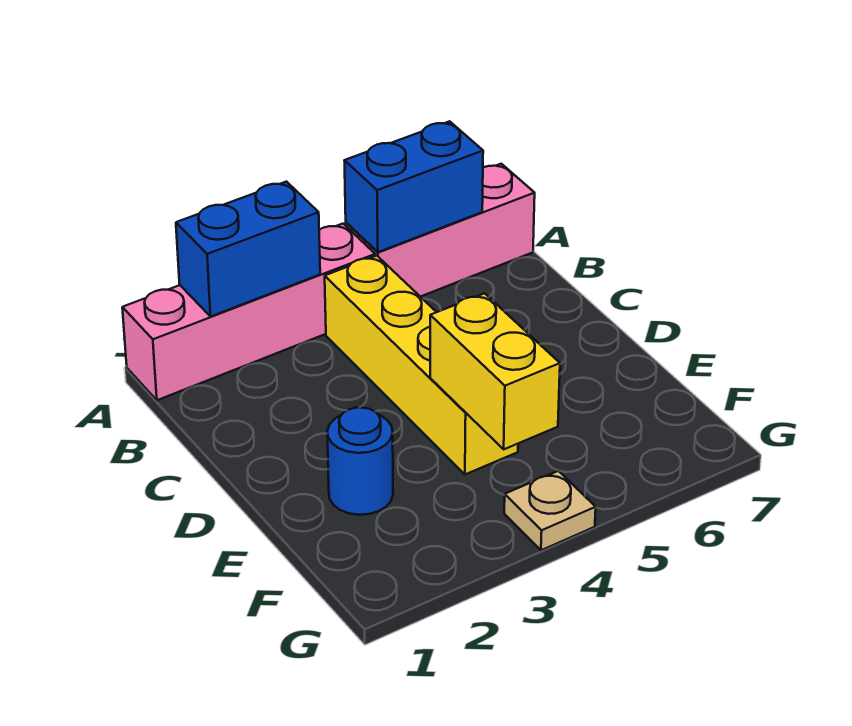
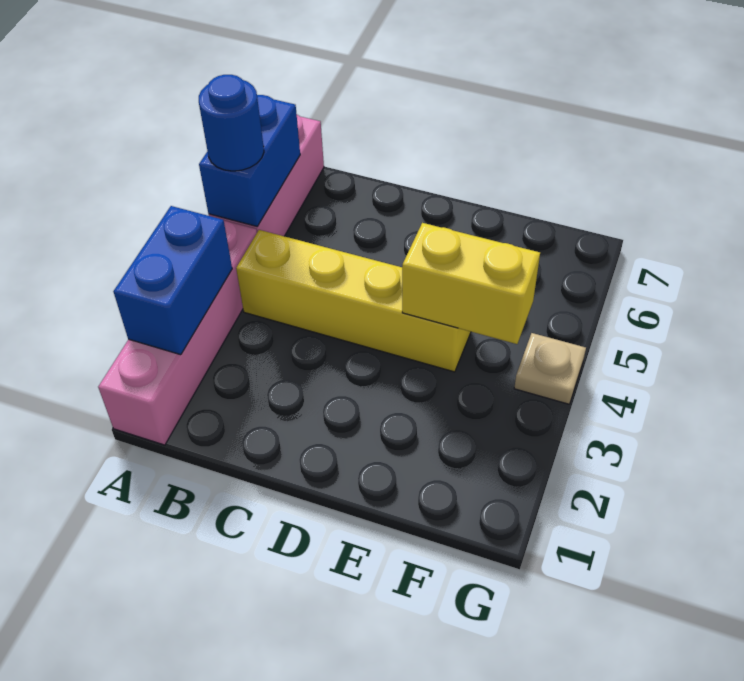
blue 1x1 round brick [327,408,393,515] -> blue 1x1 round brick moved to [199,75,264,171]

